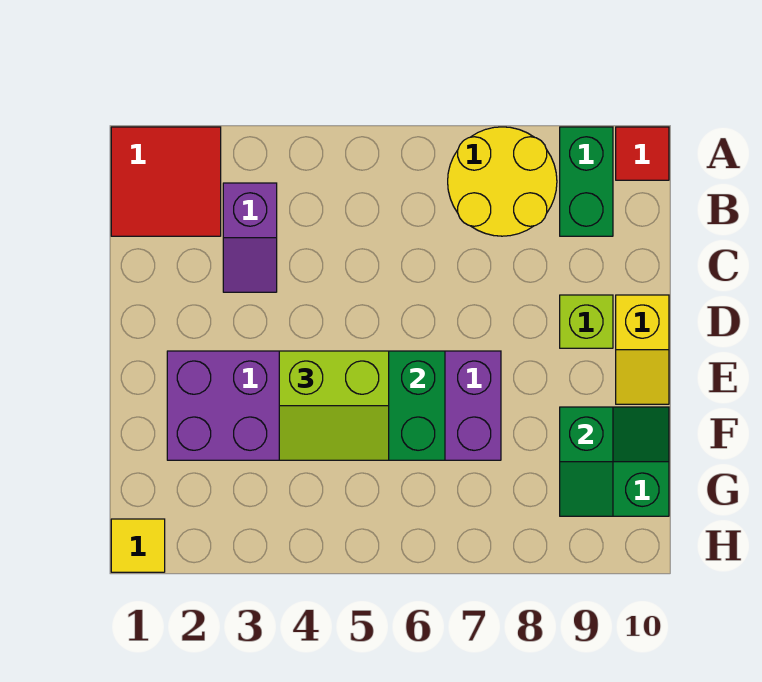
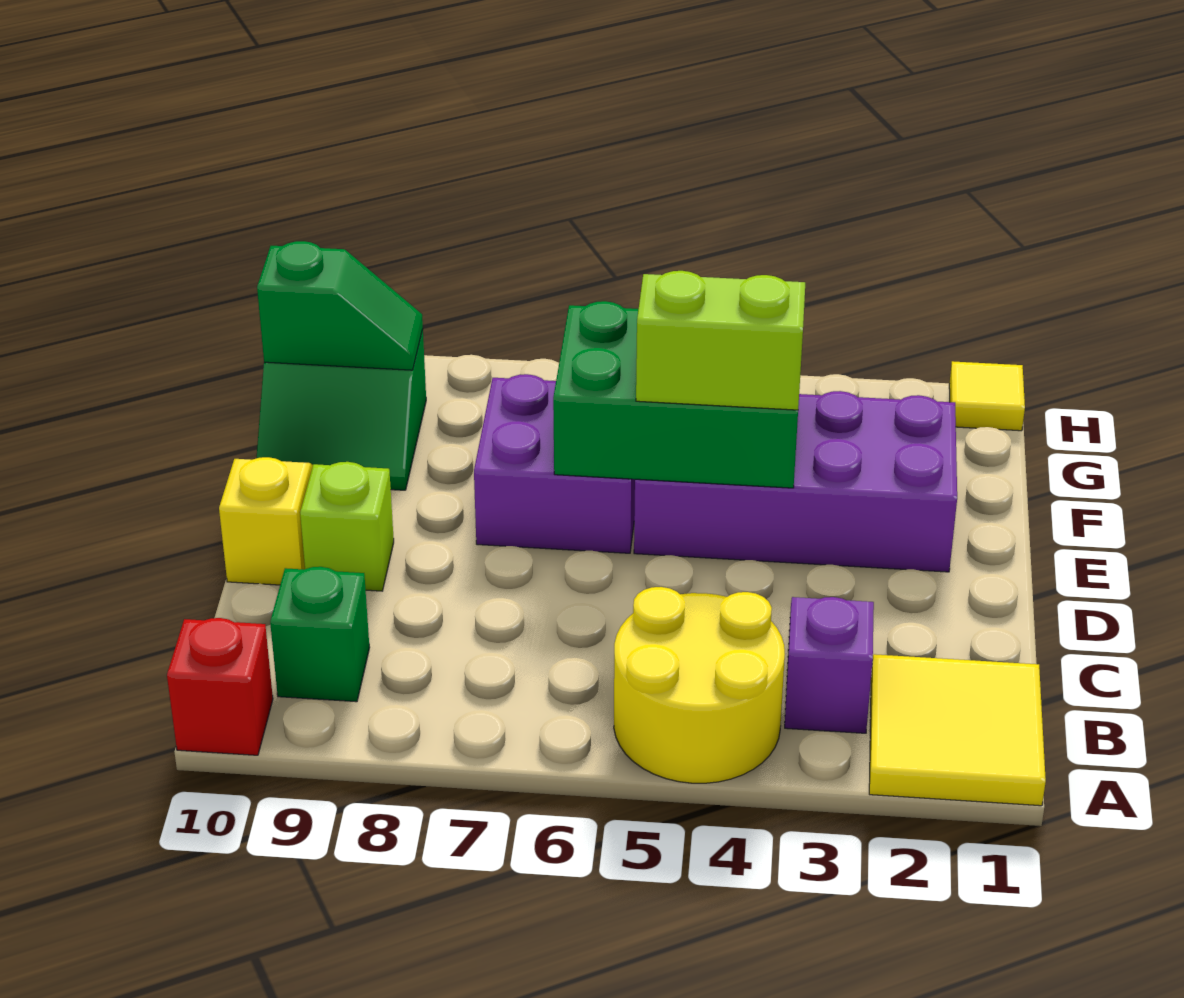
red 2x2 tile [111,127,221,236] -> yellow 2x2 tile [869,654,1046,806]
yellow 2x2 round brick [448,127,557,236] -> yellow 2x2 round brick moved to [614,587,785,783]
green 1x2 brick [560,127,613,236] -> green 1x1 brick [270,567,370,702]
red 1x1 tile [616,127,669,180] -> red 1x1 brick [167,618,273,755]
green 1x2 slope [560,407,613,516] -> green 1x2 slope turned to [257,241,423,370]

